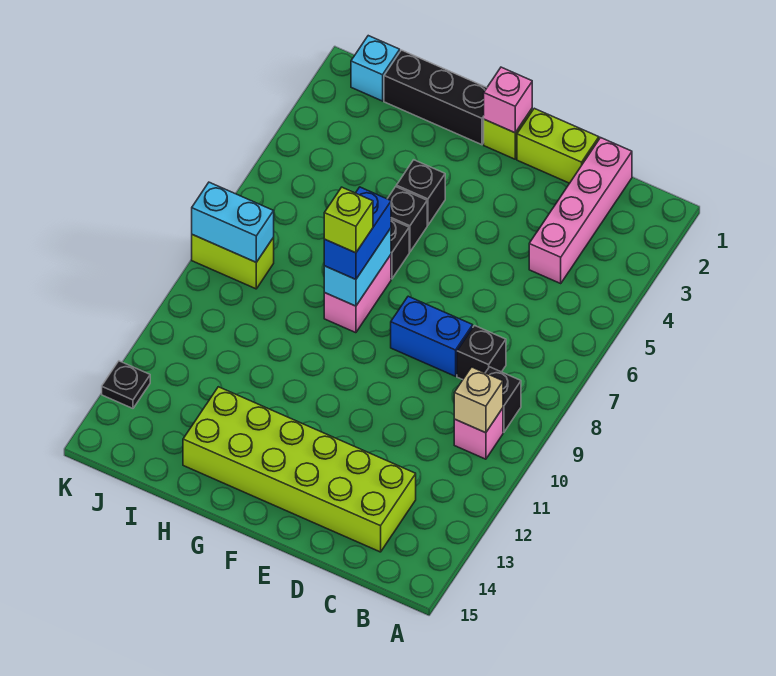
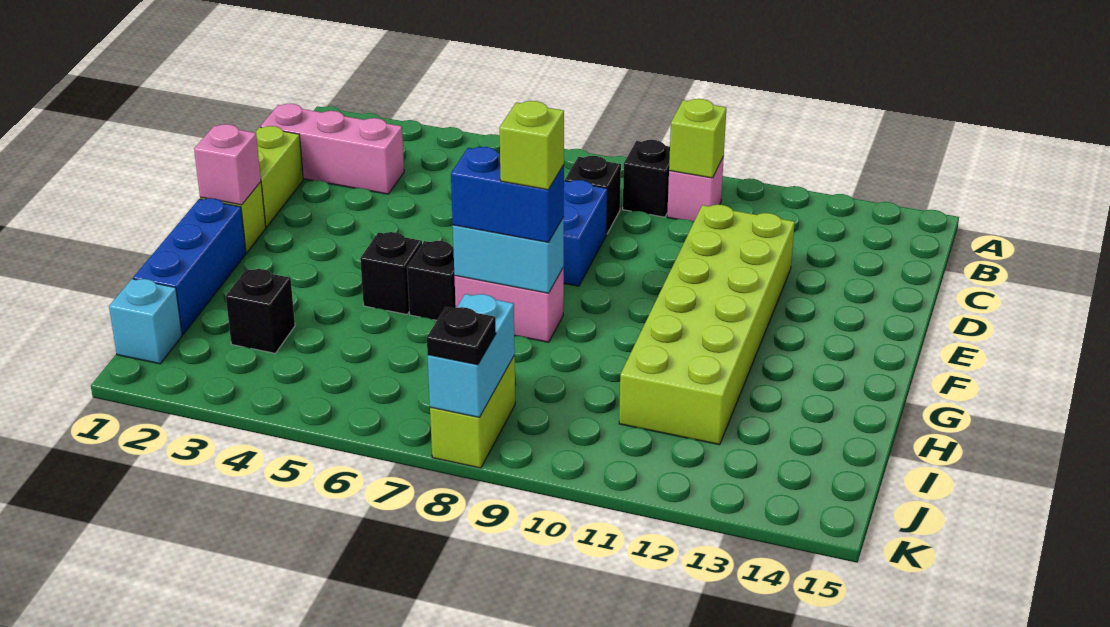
tan 1x1 brick [454,367,503,433] -> lime 1x1 brick [669,99,726,178]
pink 1x4 brick [529,138,632,283] -> pink 1x3 brick [260,104,404,194]
lime 2x6 brick [183,387,416,552] -> lime 2x6 brick moved to [619,205,795,445]
black 1x3 brick [384,50,487,145] -> blue 1x3 brick [133,198,246,334]
black 1x1 brick [396,160,445,225] -> black 1x1 brick moved to [226,269,295,353]
black 1x1 plate [102,361,150,408] -> black 1x1 plate moved to [427,307,496,365]

